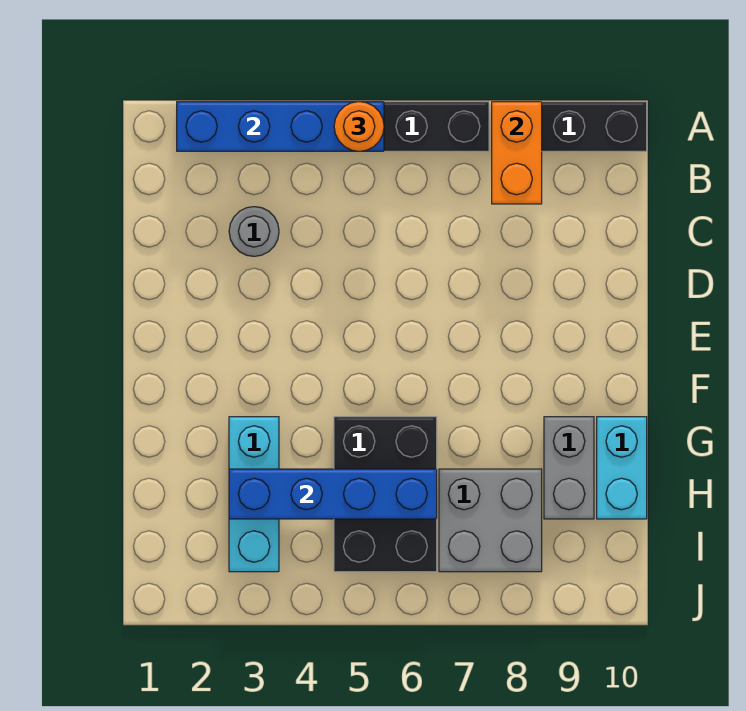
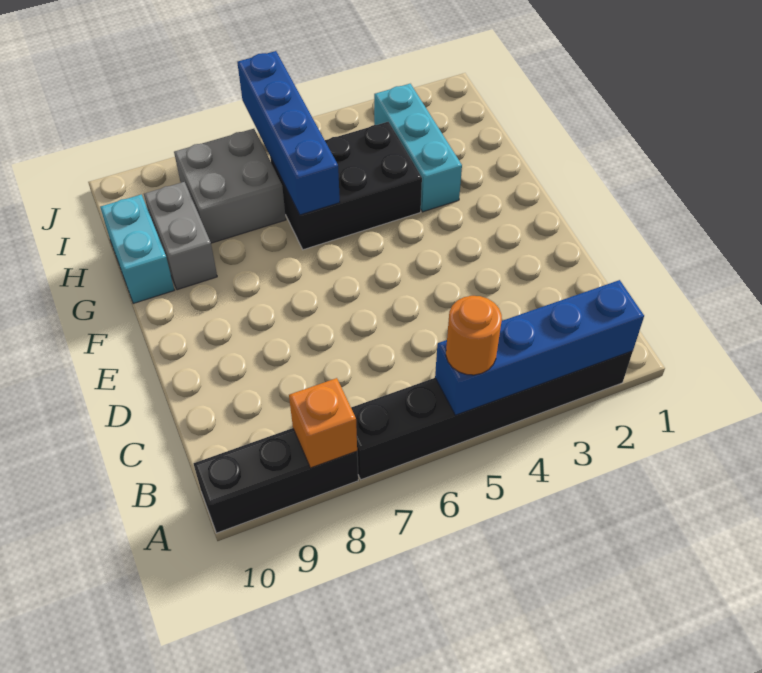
orange 1x2 brick [492,102,542,204] -> orange 1x1 brick [289,378,357,468]
grey 1x1 round brick [229,207,279,256] -> none
black 2x3 brick [334,417,437,572] -> black 2x3 brick turned to [270,122,422,250]
blue 1x4 brick [229,469,437,519] -> blue 1x4 brick turned to [237,51,340,215]

